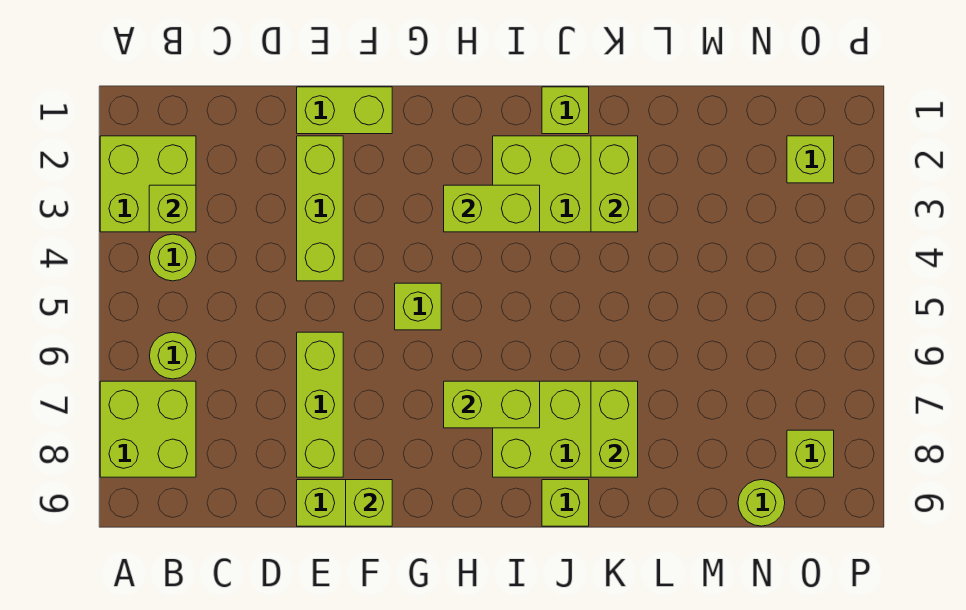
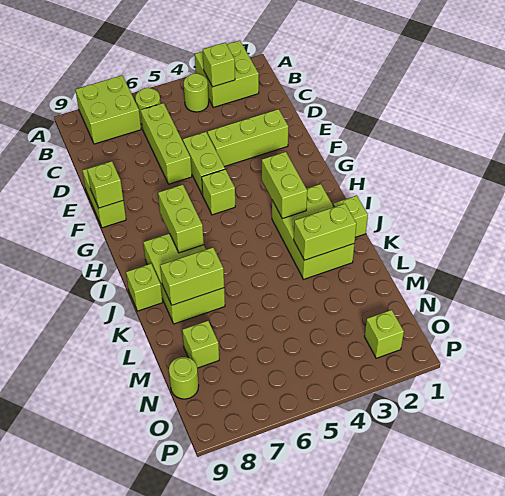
lime 1x2 brick [297,87,392,134] -> lime 1x2 brick moved to [183,132,225,195]
lime 1x3 brick [297,332,343,477] -> lime 1x3 brick turned to [141,103,192,184]
lime 1x1 brick [787,430,834,477] -> lime 1x1 brick moved to [182,321,219,368]

